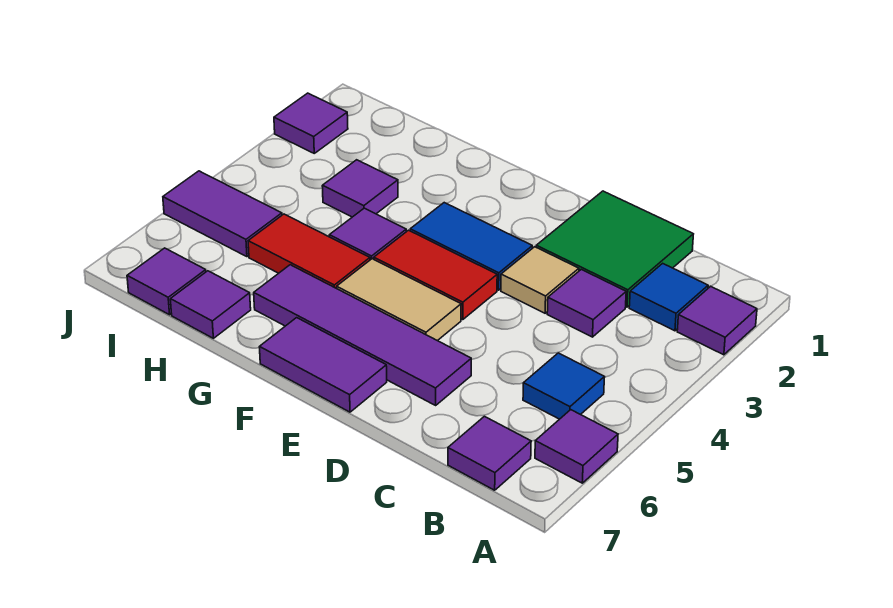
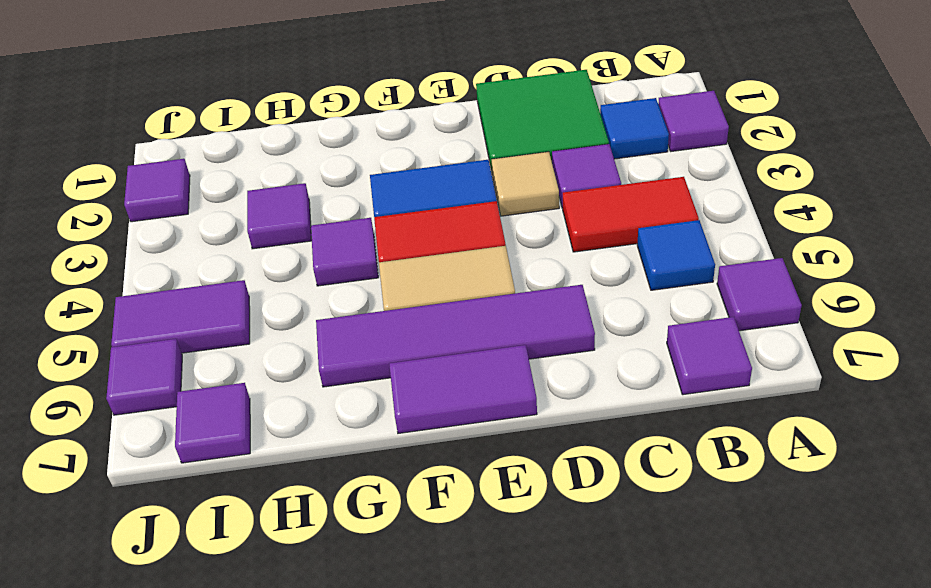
red 1x2 tile [248,214,370,288] -> red 1x2 tile moved to [563,177,699,252]
purple 1x1 tile [170,271,251,338] -> purple 1x1 tile moved to [106,339,182,415]

